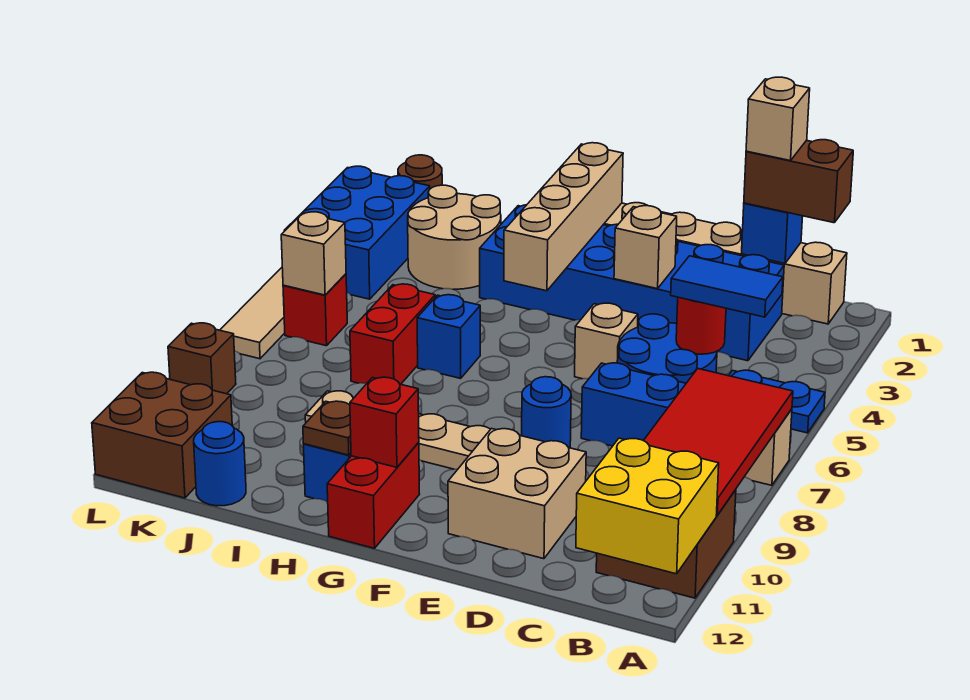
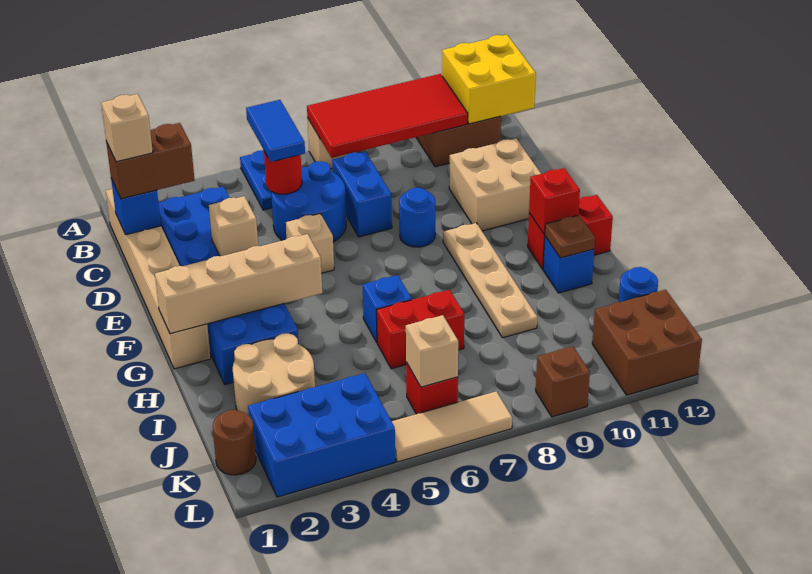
brown 1x2 brick [744,140,853,223] -> brown 1x2 brick turned to [106,123,195,199]

